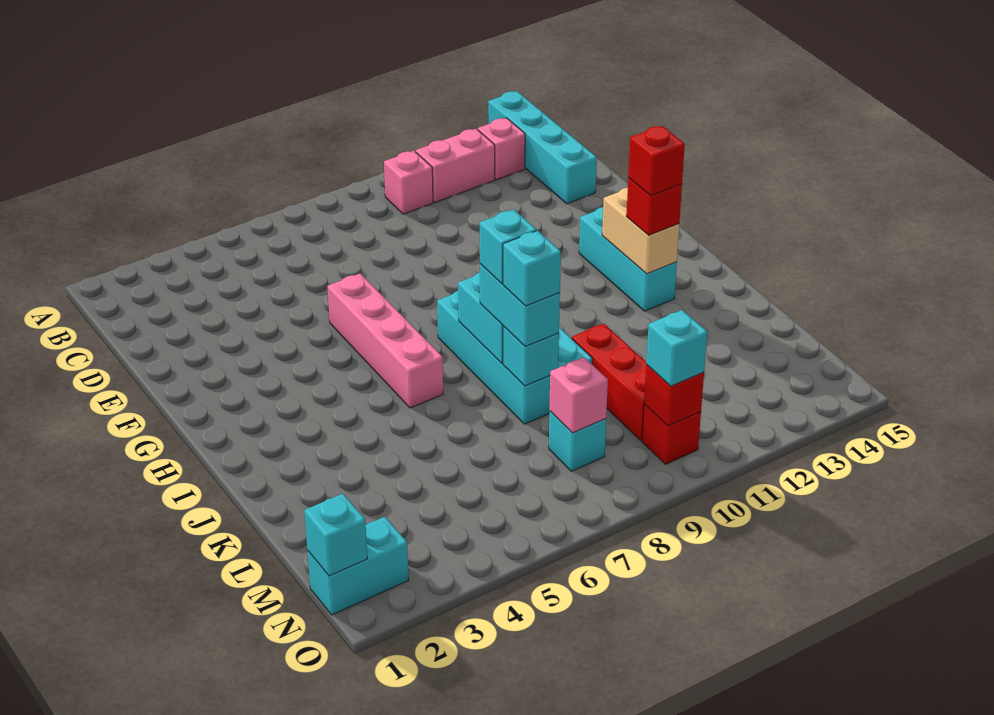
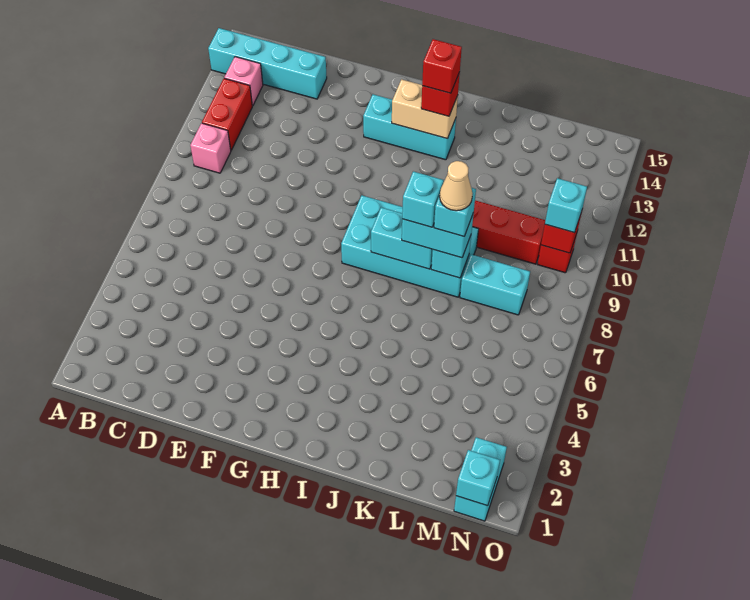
pink 1x2 brick [416,129,495,202] -> red 1x2 brick [202,78,252,150]
pink 1x4 brick [327,274,443,408] -> none
none -> tan 1x1 cone [440,161,473,211]
cyan 1x1 brick [549,411,606,471] -> cyan 1x2 brick [460,254,530,315]
pink 1x1 brick [549,357,608,433] -> none

